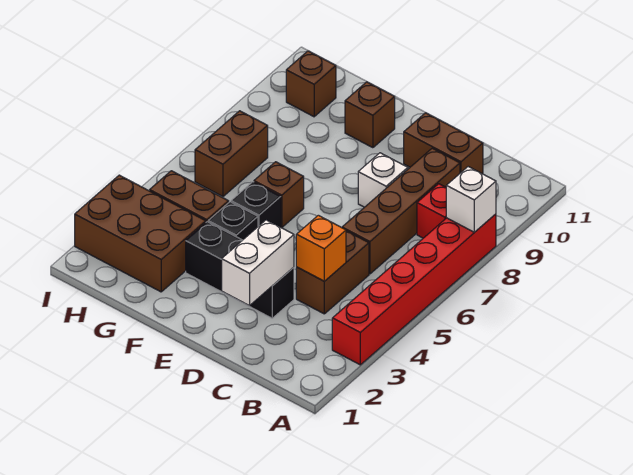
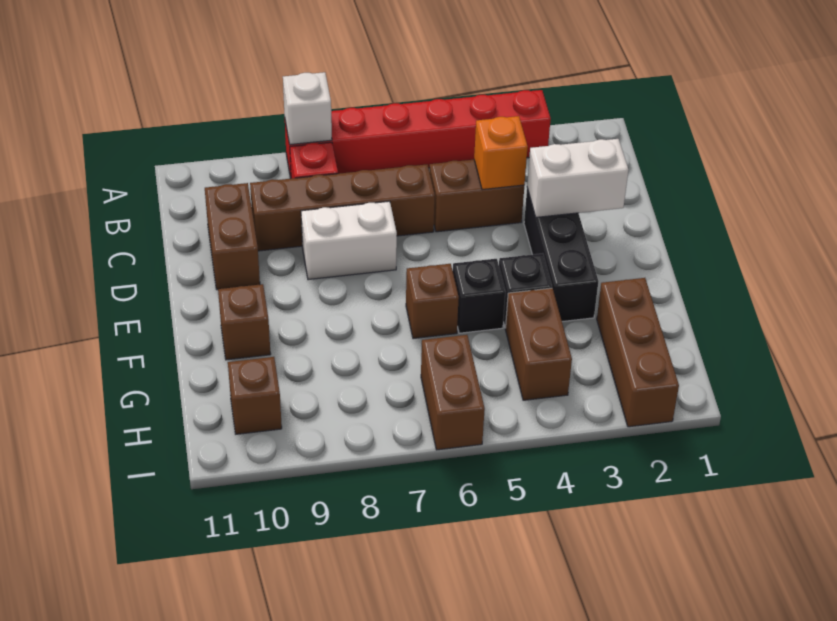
white 1x1 brick [358,153,408,207] -> white 1x2 brick [301,201,397,280]
brown 2x3 brick [75,175,206,292] -> brown 1x3 brick [597,278,679,427]
brown 1x2 brick [195,111,268,197] -> brown 1x2 brick turned to [421,335,485,450]

